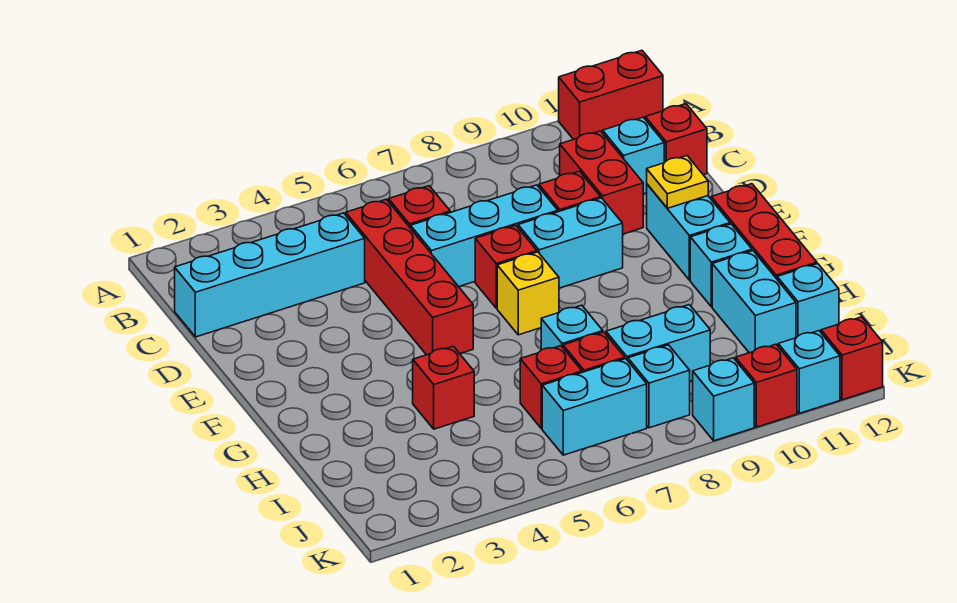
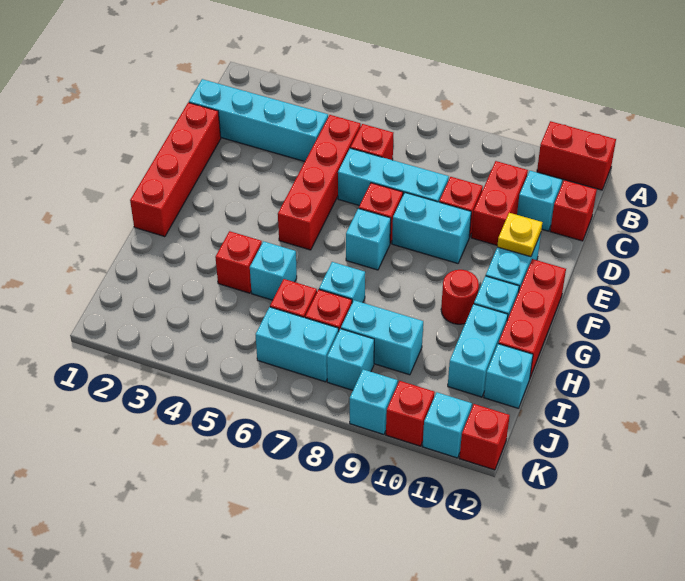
none -> red 1x4 brick [130,103,221,237]
yellow 1x1 brick [497,252,559,335] -> cyan 1x1 brick [346,208,391,270]
none -> red 1x1 round brick [441,270,479,324]
none -> cyan 1x1 brick [250,241,297,300]

